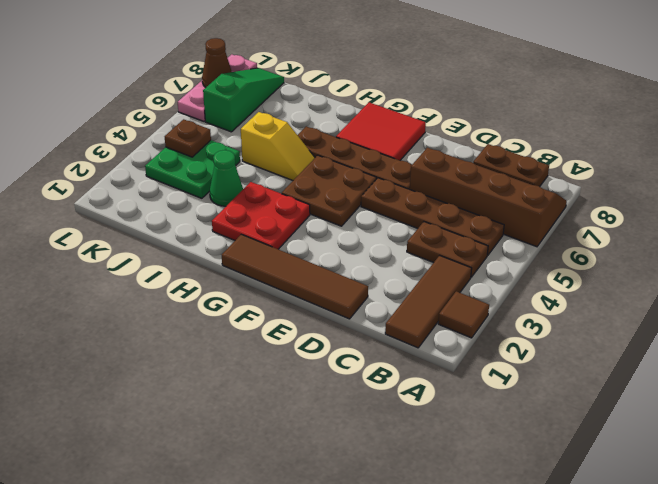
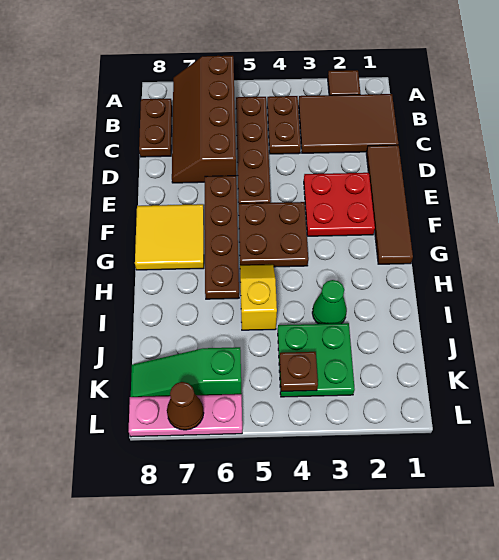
brown 1x3 tile [385,255,472,348] -> brown 2x3 tile [299,94,398,153]
red 2x2 tile [336,102,426,160] -> yellow 2x2 tile [135,204,204,270]
red 2x2 plate [212,182,310,249] -> red 2x2 plate moved to [304,173,375,236]

